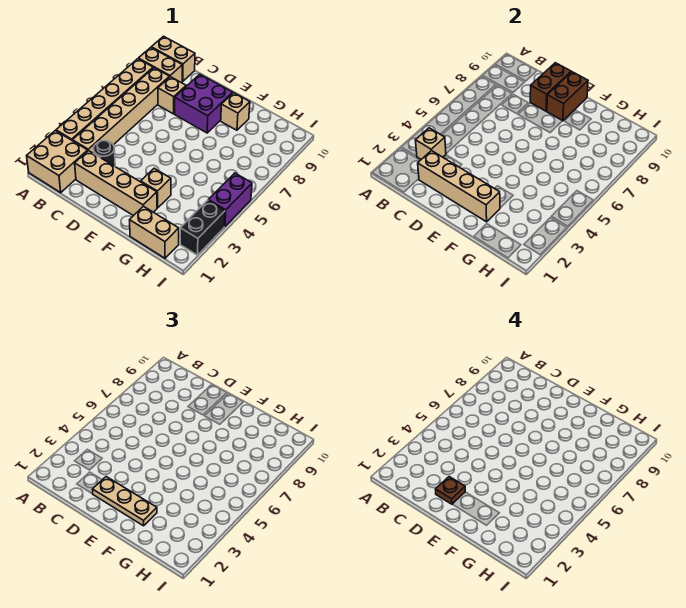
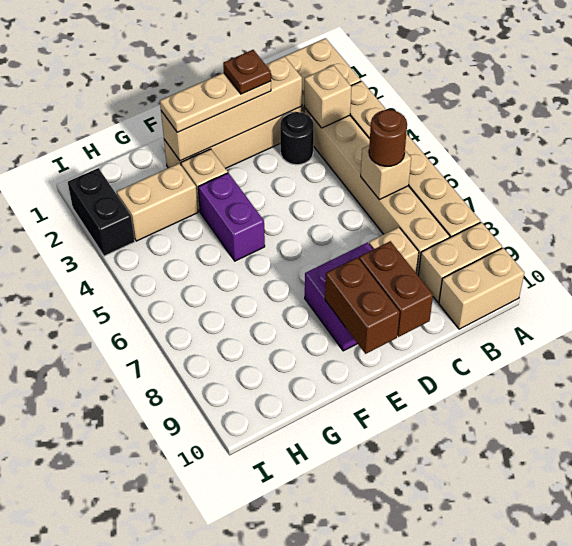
none -> brown 1x1 round brick [369,109,407,166]
tan 1x1 brick [221,93,250,130] -> tan 1x1 brick moved to [361,146,411,200]
tan 1x2 brick [130,206,179,258] -> tan 1x2 brick moved to [117,163,198,241]
purple 1x2 brick [208,173,252,227] -> purple 1x2 brick moved to [198,173,265,261]

